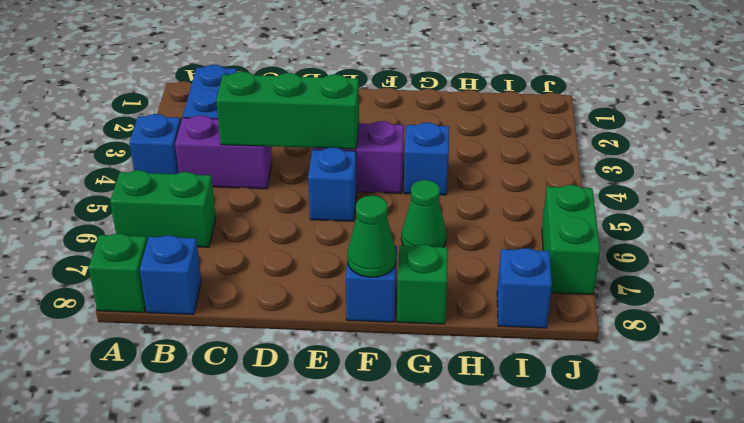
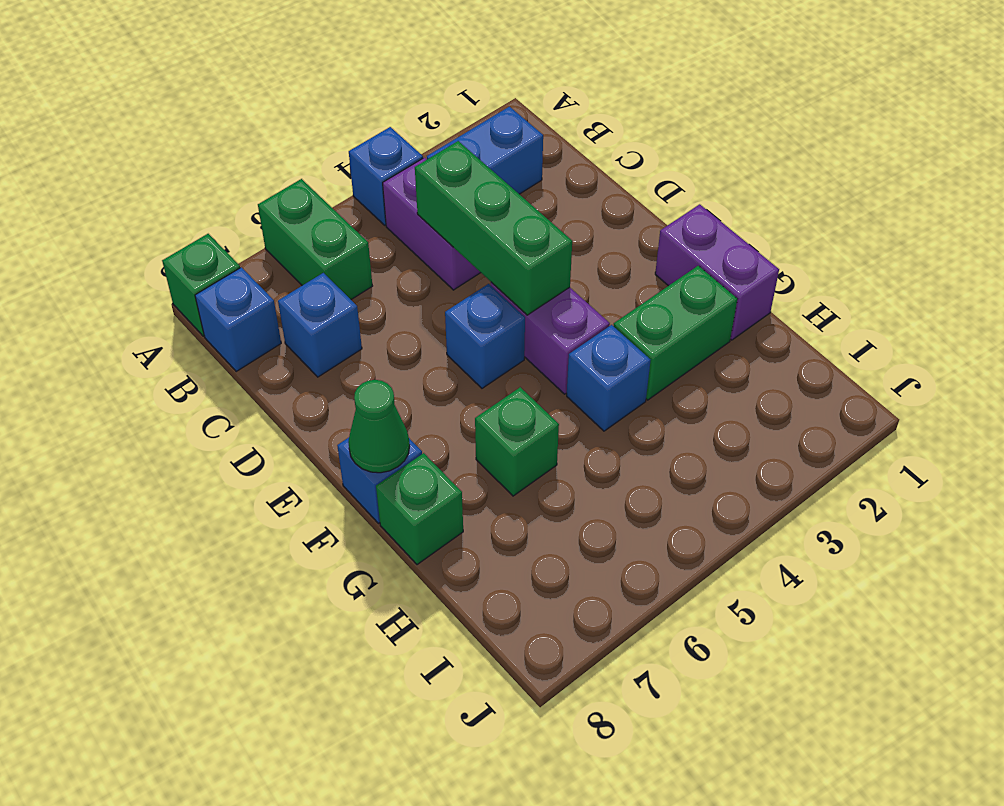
none -> purple 1x2 brick [655,204,779,340]
green 1x1 cone [401,180,446,247] -> green 1x1 brick [475,387,559,496]
blue 1x1 brick [497,248,552,328] -> blue 1x1 brick moved to [278,273,362,377]
green 1x2 brick [542,185,600,294] -> green 1x2 brick moved to [614,266,737,400]

